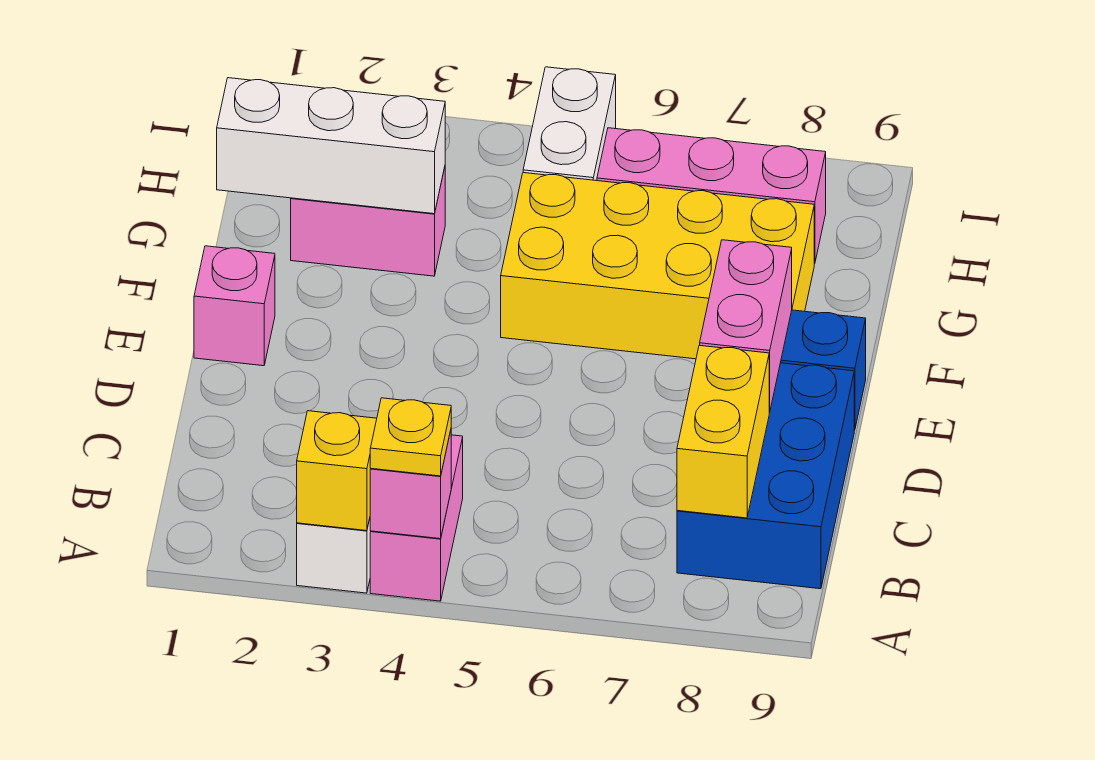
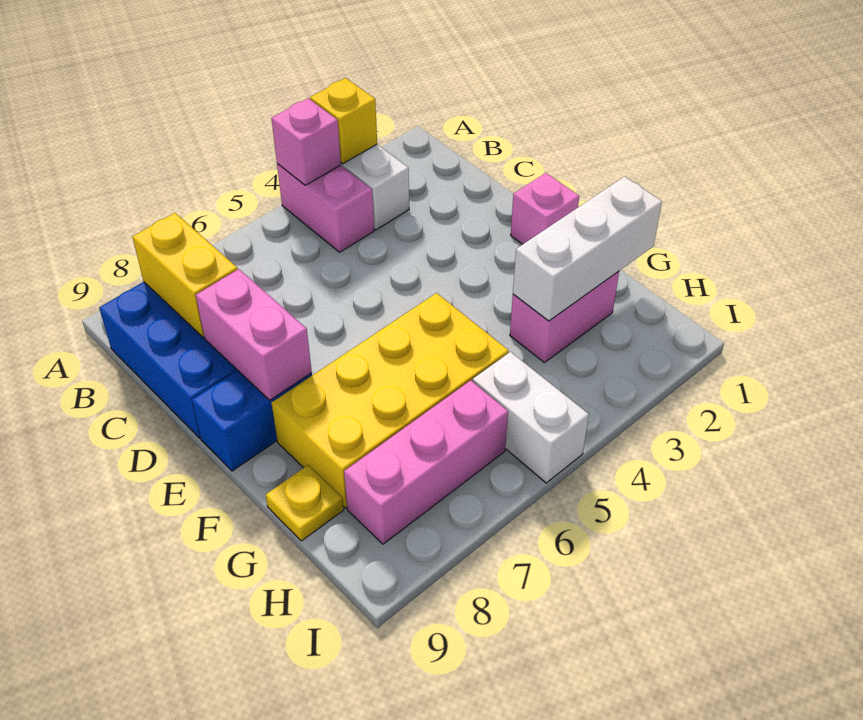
yellow 1x1 plate [370,398,451,476] -> yellow 1x1 plate moved to [266,465,344,541]

